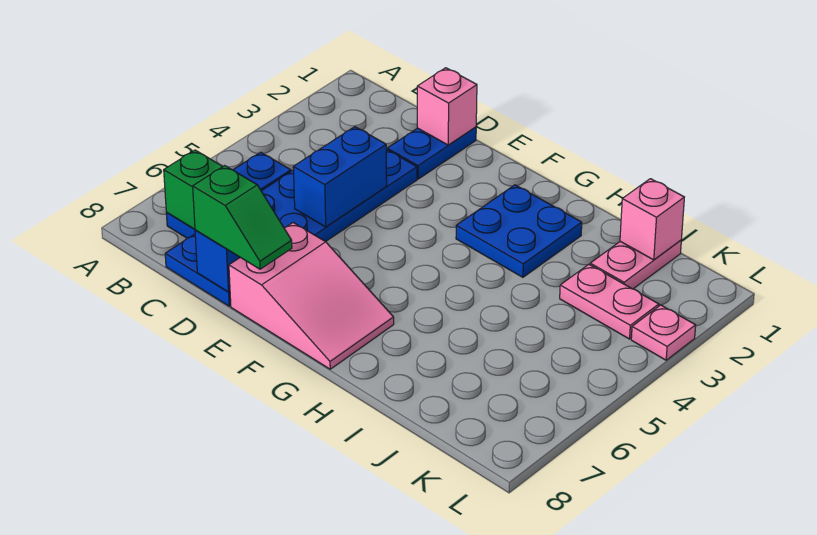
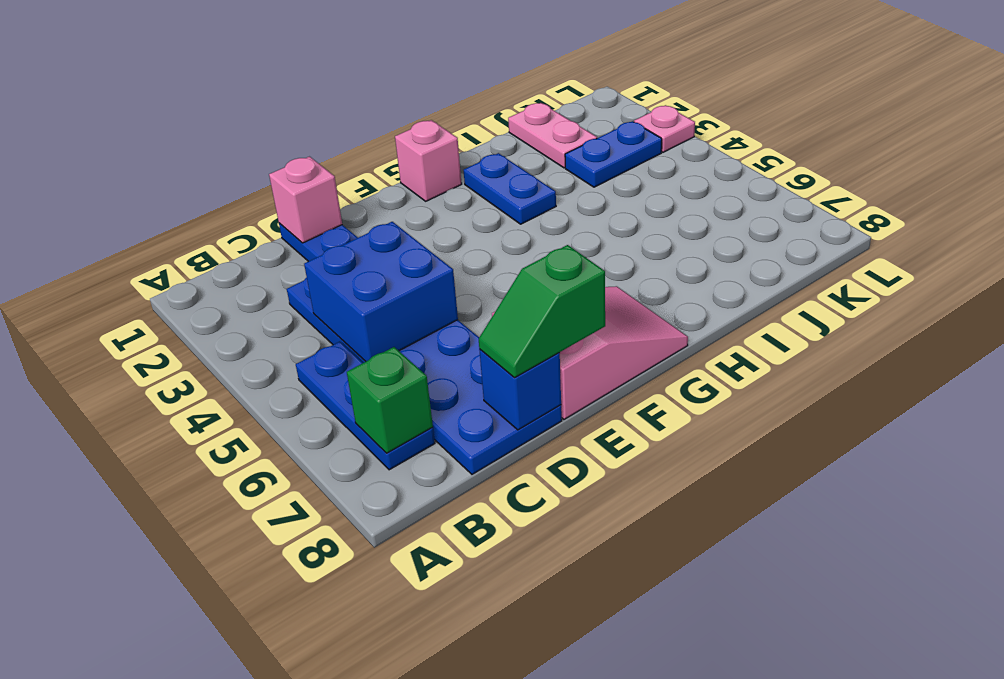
blue 1x2 brick [293,127,387,227] -> blue 2x2 brick [304,222,458,361]
green 1x2 slope [193,166,292,269] -> green 1x2 slope turned to [479,245,605,378]
blue 2x2 plate [456,185,582,277] -> blue 1x2 plate [464,153,556,224]
pink 1x1 brick [620,179,684,260] -> pink 1x1 brick moved to [395,120,462,201]
pink 1x2 plate [560,264,659,339] -> blue 1x2 plate [565,121,662,187]

